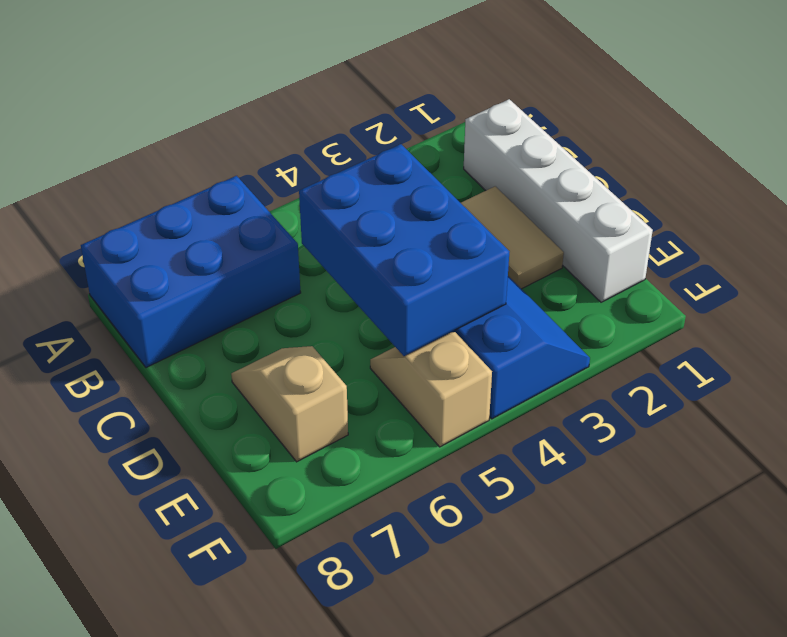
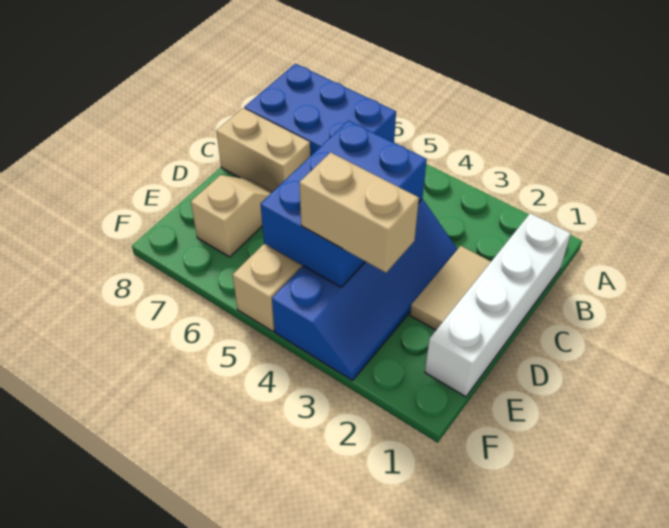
none -> tan 1x2 brick [216,108,310,191]
none -> tan 1x2 brick [299,152,419,272]

